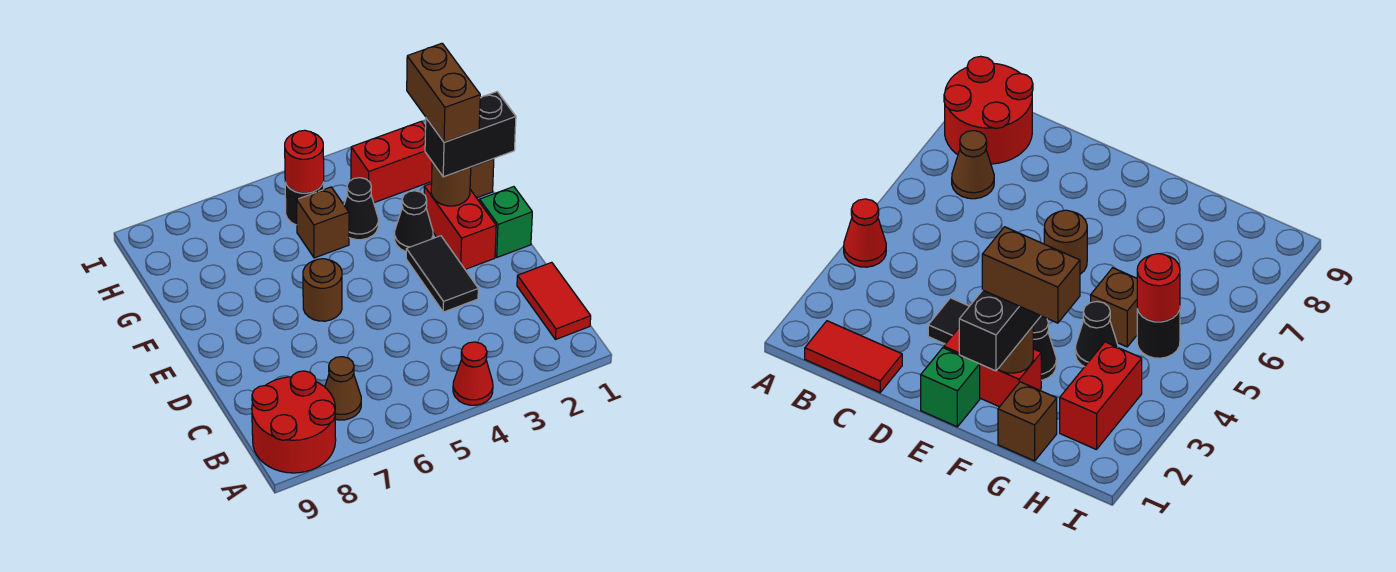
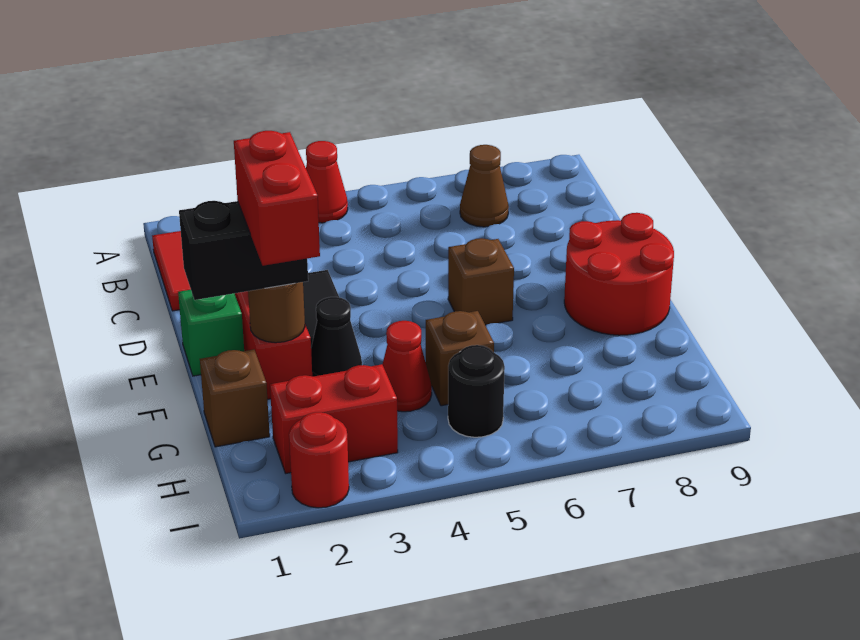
red 2x2 round brick [252,371,336,473] -> red 2x2 round brick moved to [564,213,674,335]
brown 1x1 round brick [303,259,342,321] -> brown 1x1 brick [448,238,514,325]
brown 1x2 brick [407,43,480,142] -> red 1x2 brick [234,131,320,266]
black 1x1 cone [344,178,378,240] -> red 1x1 cone [382,321,432,412]
red 1x1 round brick [285,130,324,193] -> red 1x1 round brick moved to [289,412,349,508]

